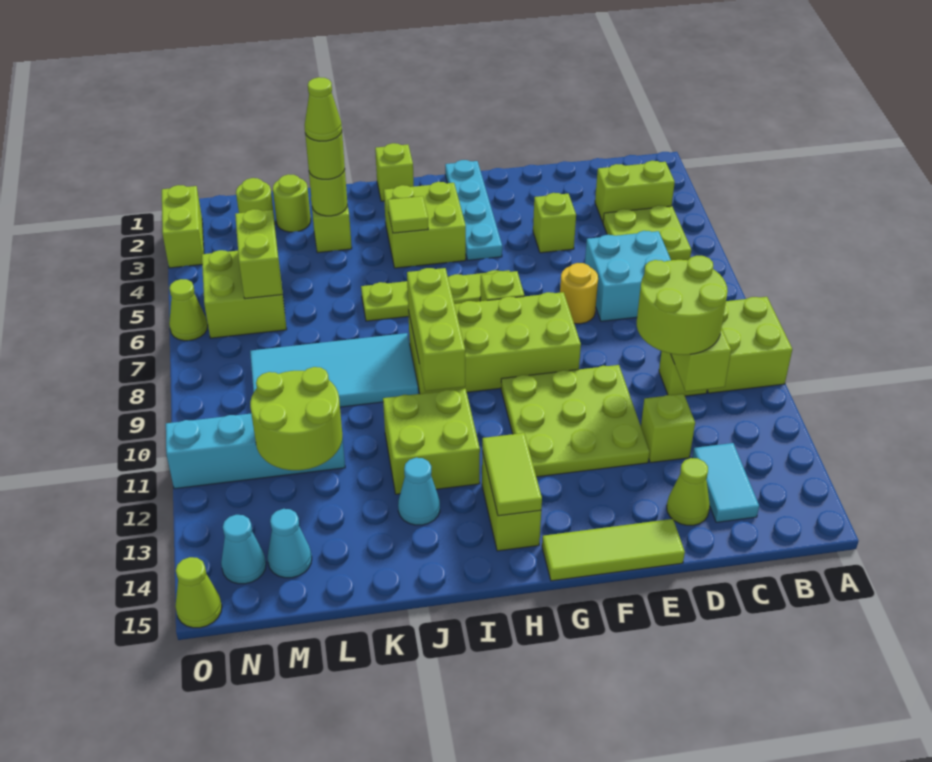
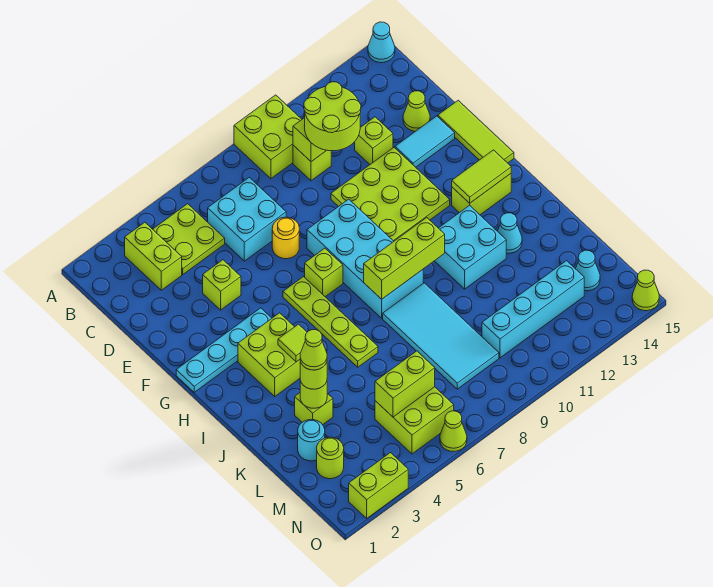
cyan 1x2 tile [692,443,759,522] -> cyan 1x2 tile moved to [395,116,455,167]
lime 2x4 brick [408,292,581,394] -> cyan 2x4 brick [307,199,423,318]
lime 1x1 brick [375,143,414,201] -> none
lime 2x2 brick [383,389,480,494] -> cyan 2x2 brick [435,205,506,289]
lime 1x1 round brick [273,174,311,232] -> cyan 1x1 round brick [298,420,325,461]
cyan 1x4 brick [166,414,345,489] -> cyan 1x4 brick turned to [482,261,584,358]
lime 2x2 round brick [250,367,342,470] -> none
cyan 1x1 cone [221,515,266,584] -> cyan 1x1 cone moved to [368,22,395,63]

